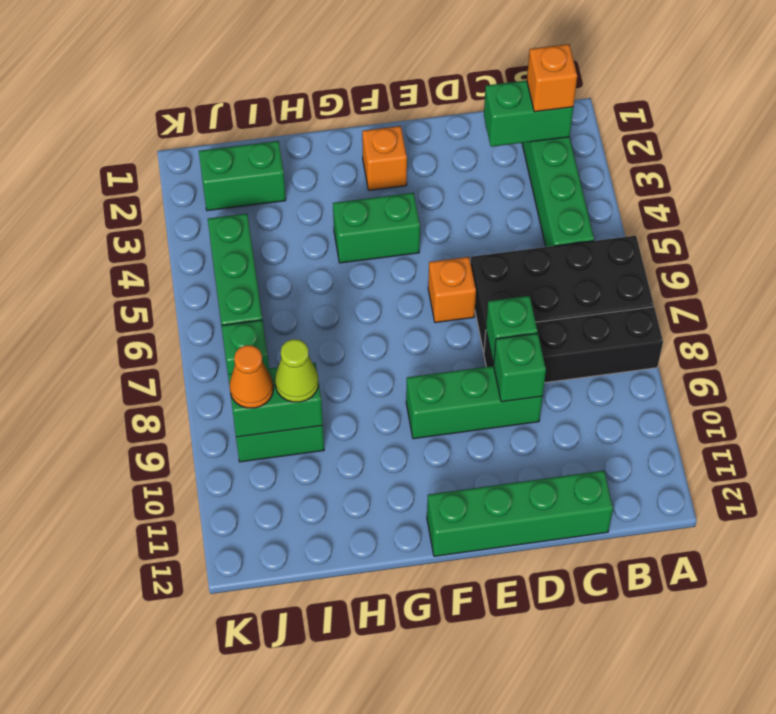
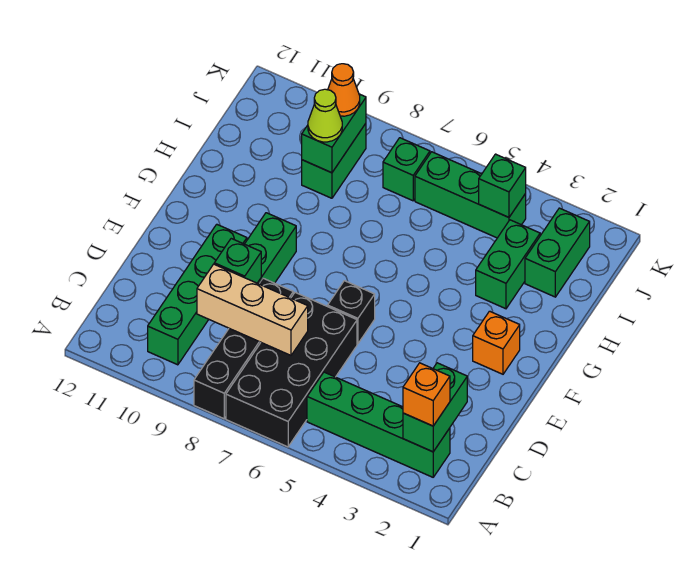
none -> tan 1x3 brick [197,264,308,355]
green 1x4 brick [427,471,613,556] -> green 1x4 brick moved to [148,224,247,365]
green 1x1 brick [486,296,538,363] -> green 1x1 brick moved to [479,154,526,217]
orange 1x1 brick [428,257,476,323] -> black 1x1 brick [328,281,375,344]
green 1x2 brick [333,193,420,263] -> green 1x2 brick moved to [476,220,540,309]

